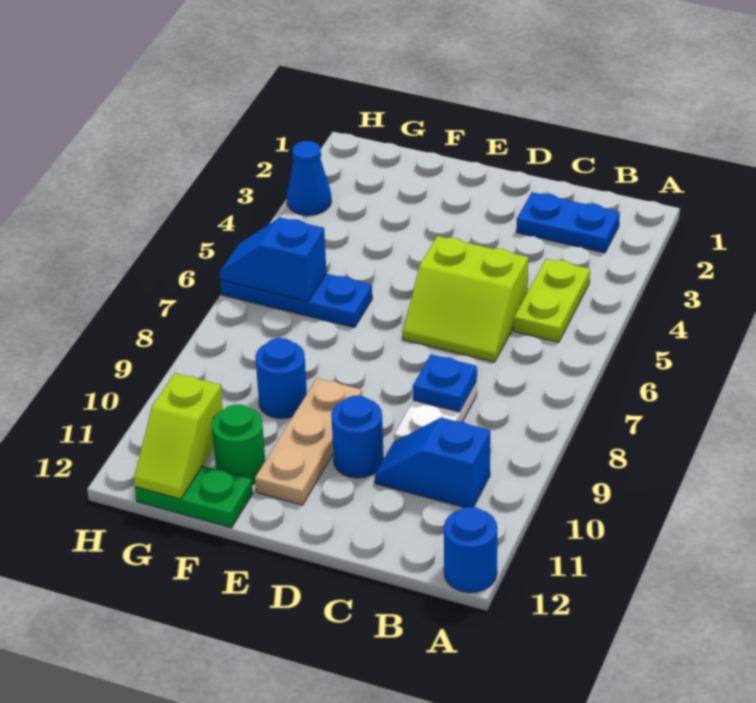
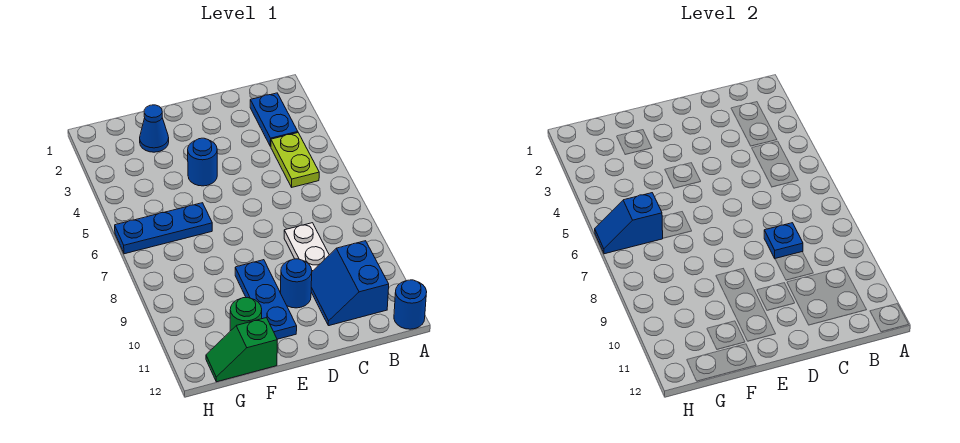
blue 1x2 plate [517,192,620,253] -> blue 1x2 plate turned to [250,93,298,147]
blue 1x2 slope [375,418,490,508] -> blue 2x2 slope [311,241,389,326]
lime 2x2 slope [403,236,528,362] -> none
tan 1x3 plate [255,378,362,505] -> blue 1x3 plate [235,260,297,339]
blue 1x1 round brick [255,338,307,419] -> blue 1x1 round brick moved to [188,138,217,186]
green 1x2 plate [135,466,253,528] -> green 1x2 slope [206,318,277,382]
lime 1x2 slope [134,373,223,499] -> none
blue 1x1 cone [287,141,331,215] -> blue 1x1 cone moved to [140,105,169,152]

